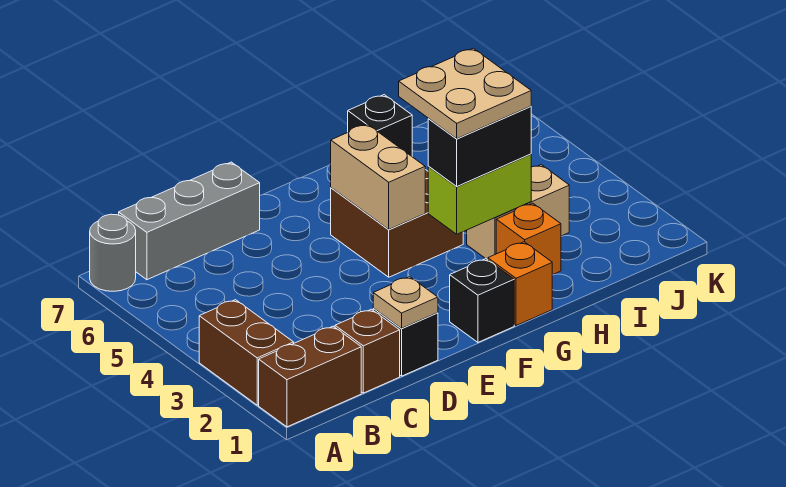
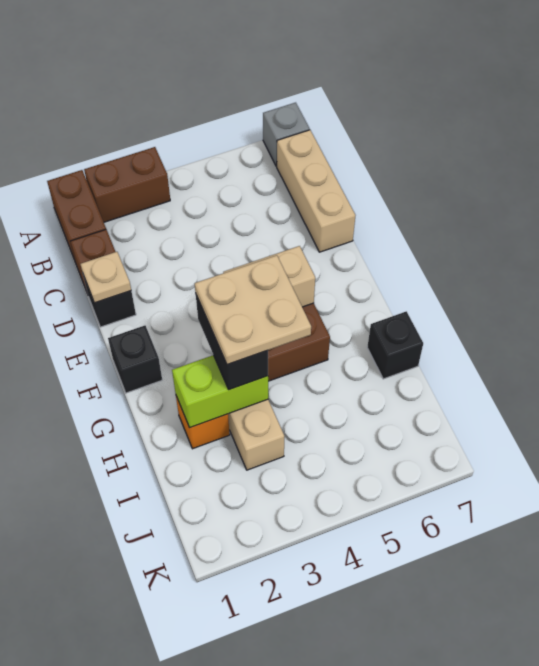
grey 1x1 round brick [90,214,136,291] -> grey 1x1 brick [263,103,310,166]
grey 1x3 brick [119,162,260,280] -> tan 1x3 brick [277,130,356,252]
orange 1x1 brick [488,242,552,326] -> none
lime 1x2 brick [428,154,531,234] -> lime 1x2 brick turned to [172,355,268,428]

